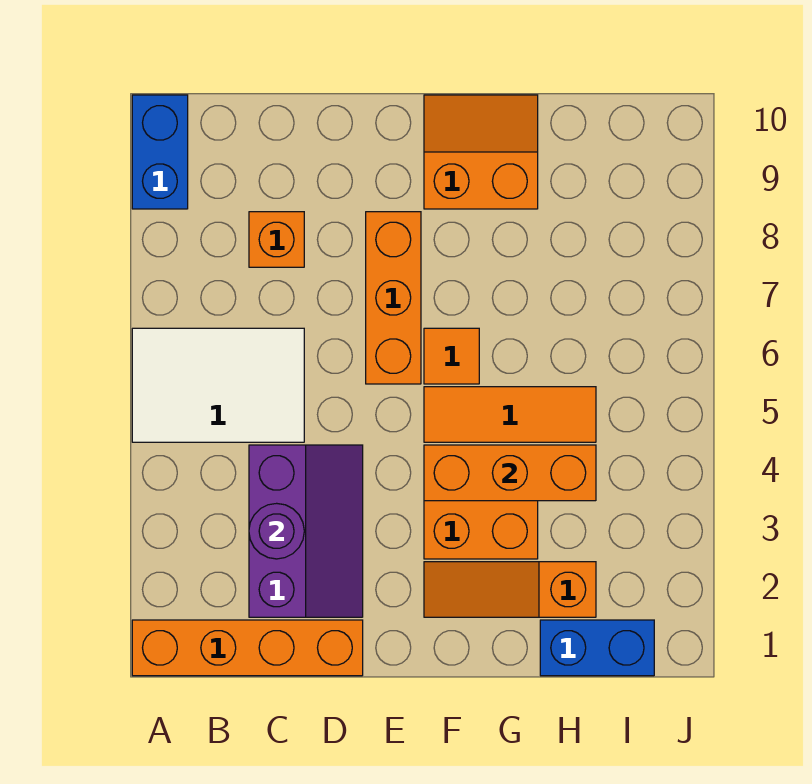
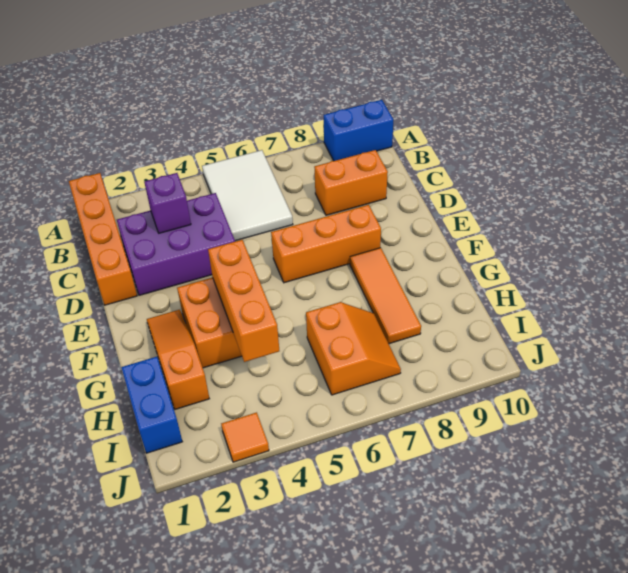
purple 2x3 slope [249,445,363,617] -> purple 2x3 brick [117,193,235,295]
purple 1x1 round brick [249,503,304,559] -> purple 1x1 brick [144,173,191,233]
orange 1x1 brick [249,212,304,267] -> orange 1x2 brick [314,150,388,215]
orange 1x3 tile [424,387,596,442] -> orange 1x3 tile moved to [350,248,421,344]
orange 1x1 tile [424,328,479,384] -> orange 1x1 tile moved to [221,412,269,462]
orange 2x2 slope [424,95,538,209] -> orange 2x2 slope moved to [306,302,401,395]

